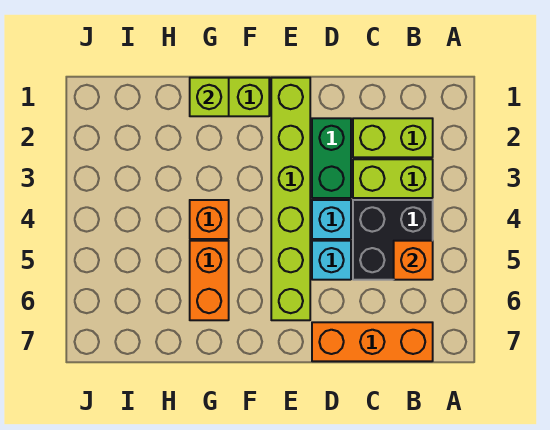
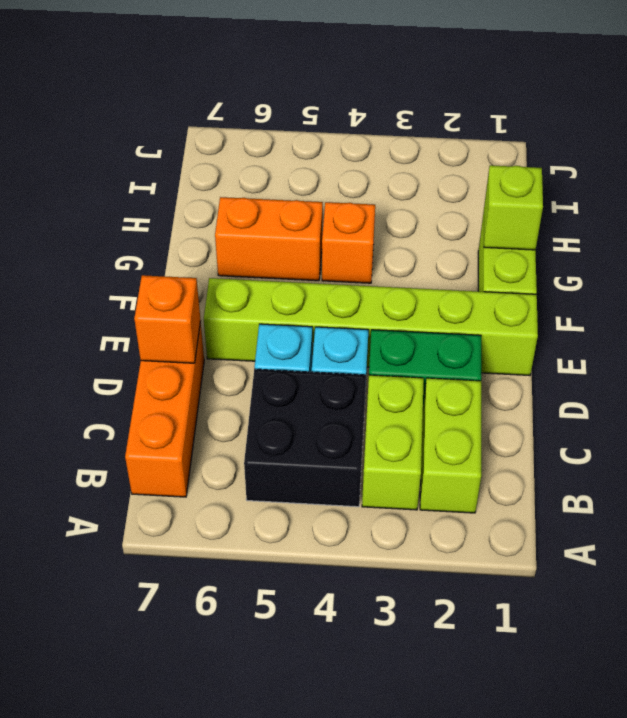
orange 1x1 brick [394,241,433,280] -> orange 1x1 brick moved to [134,275,201,363]

